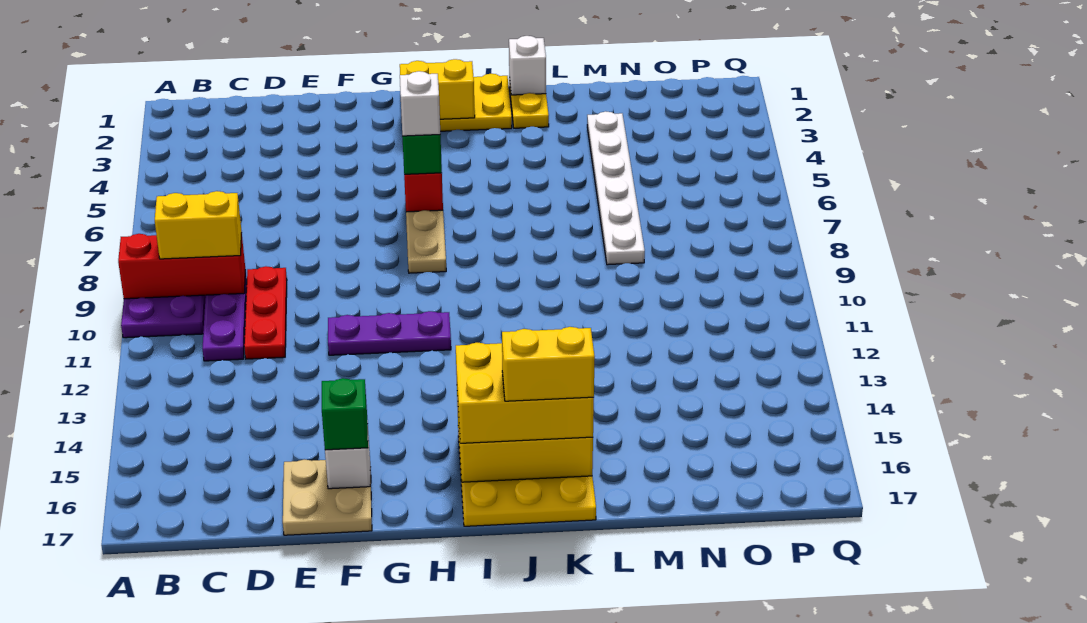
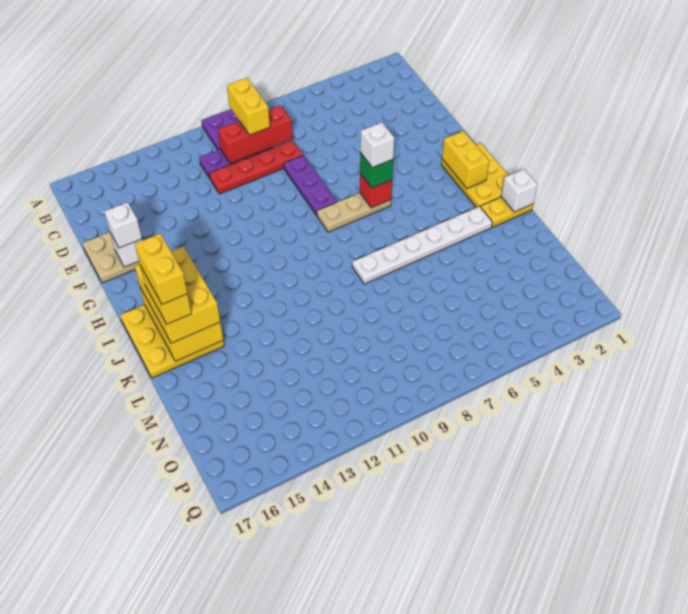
red 1x3 brick [118,233,245,299] -> red 1x3 brick turned to [218,106,292,164]
red 1x3 plate [244,266,287,359] -> red 1x4 plate [209,140,303,194]
purple 1x3 plate [328,311,451,355] -> purple 1x3 plate moved to [284,155,337,216]
green 1x1 brick [322,378,368,450] -> white 1x1 brick [104,202,142,248]
none -> yellow 1x2 brick [135,234,187,304]
white 1x6 plate [587,111,645,265] -> white 1x6 plate moved to [352,206,492,284]

